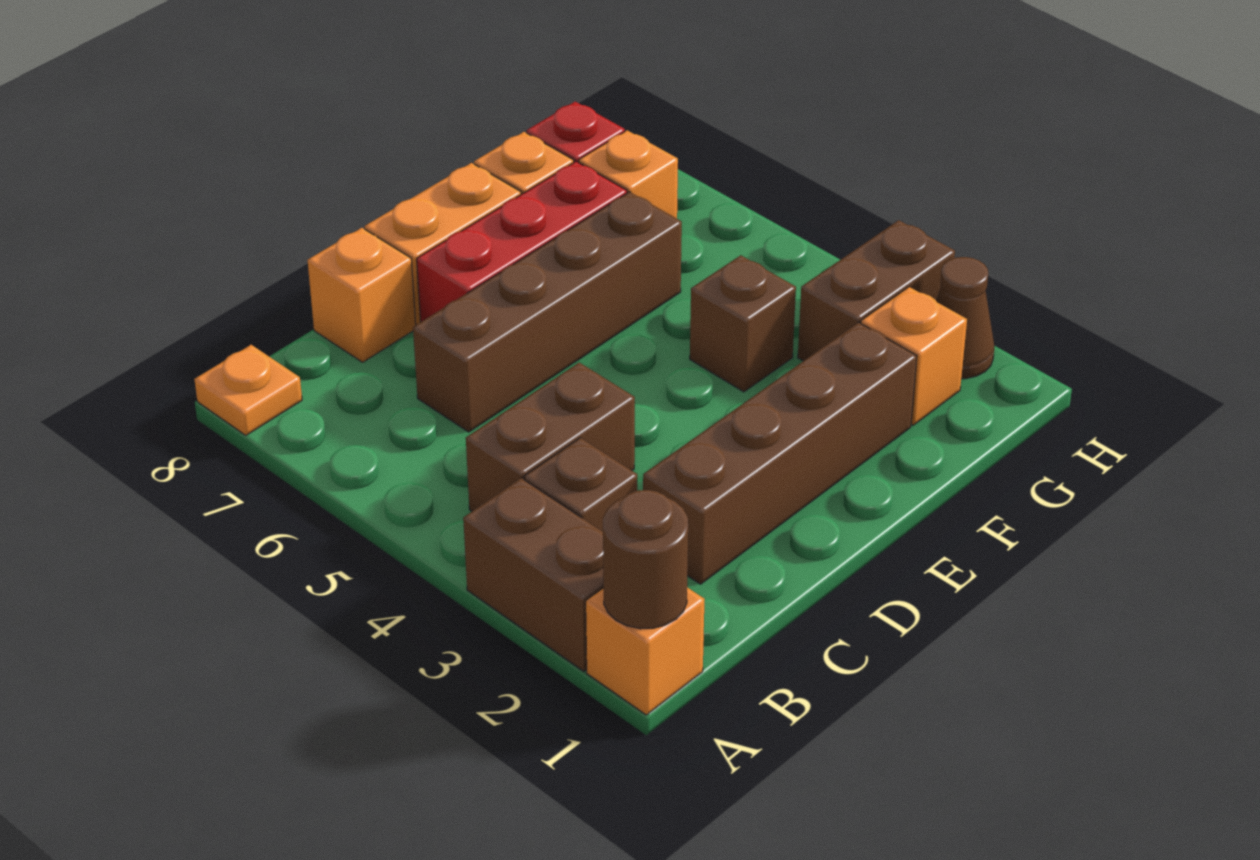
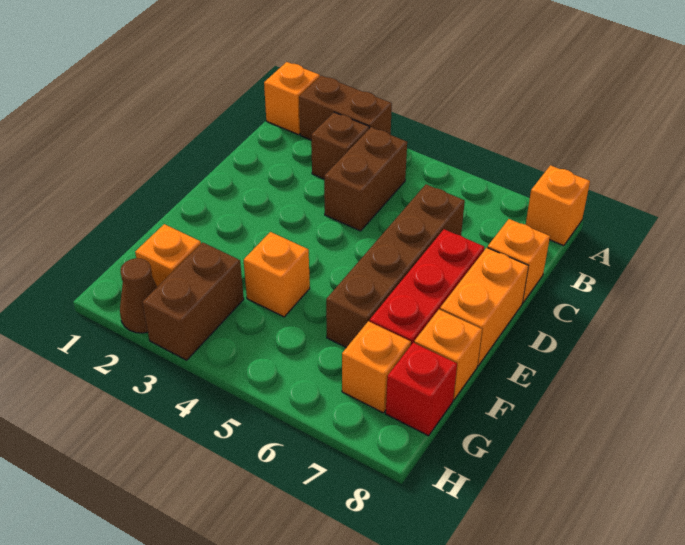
brown 1x1 round brick [603,490,688,629] -> none
orange 1x1 plate [194,345,302,435] -> orange 1x1 brick [526,165,590,246]
brown 1x4 brick [643,322,917,584] -> none
brown 1x1 brick [690,255,796,392] -> orange 1x1 brick [244,232,310,317]

